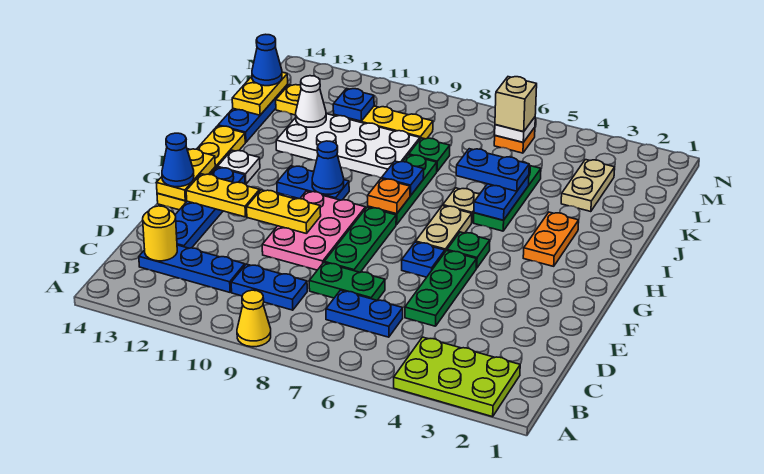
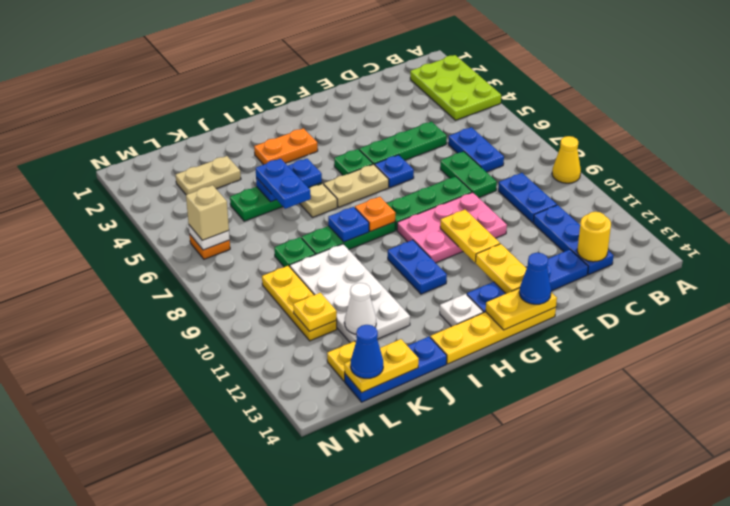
blue 1x1 cone [312,141,344,194] -> none
blue 1x1 plate [333,88,374,121] -> yellow 1x1 plate [293,293,337,331]

